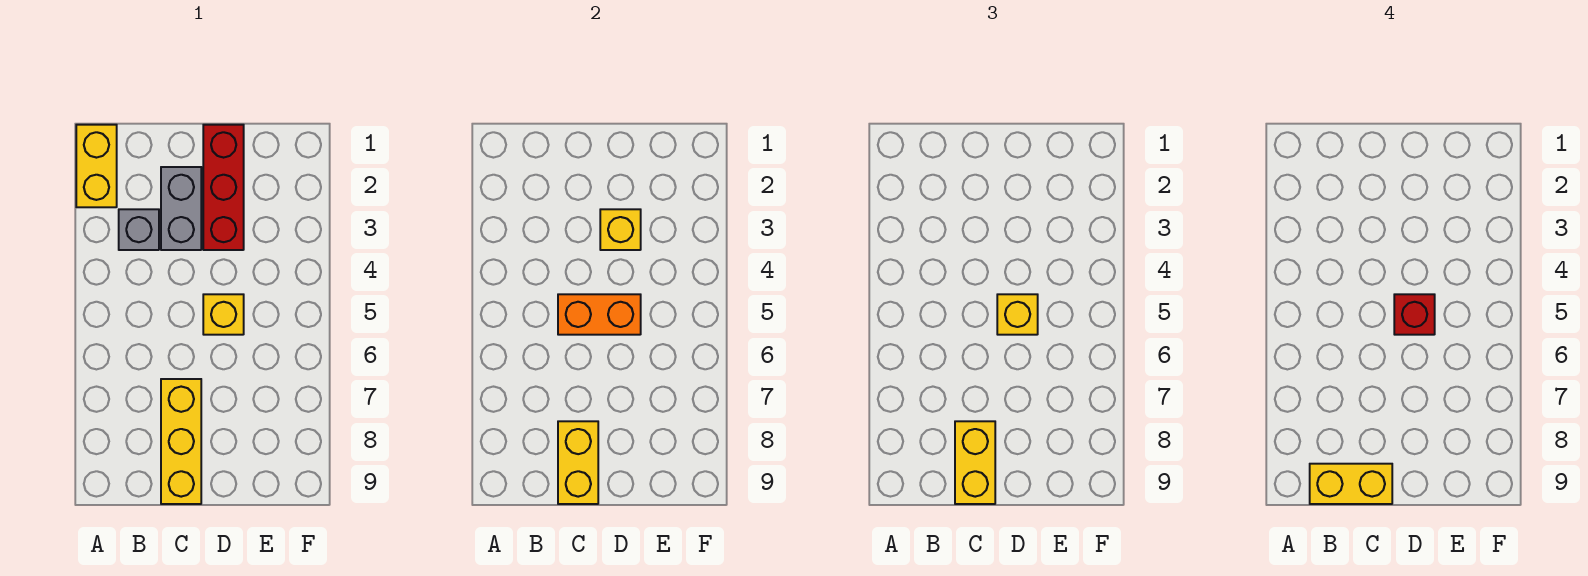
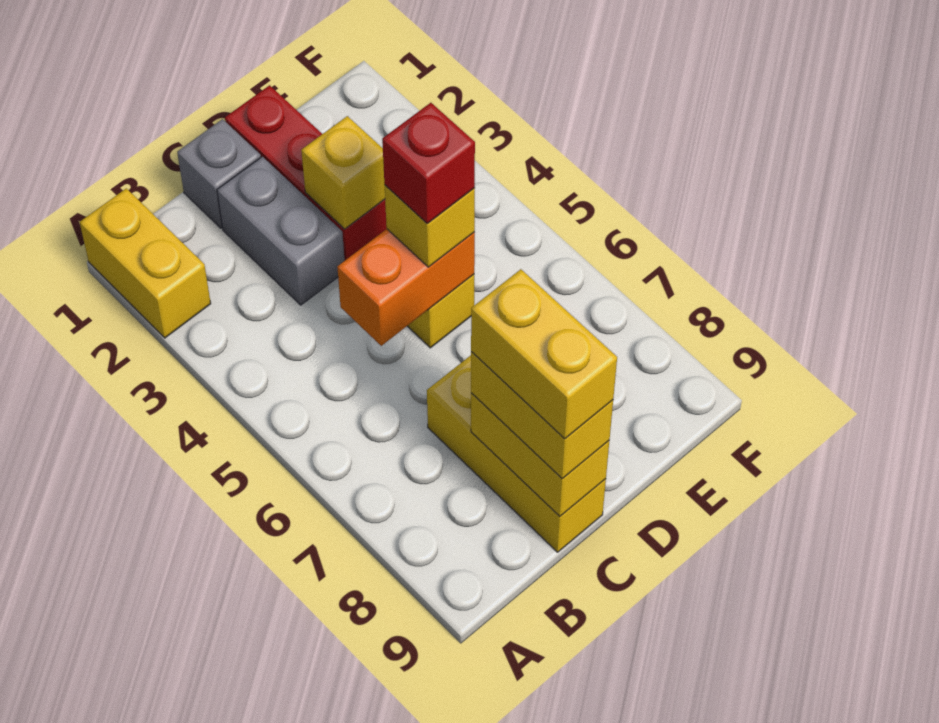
grey 1x1 brick [119,209,159,250] -> grey 1x1 brick moved to [177,119,261,228]
yellow 1x2 brick [1310,464,1392,504] -> yellow 1x2 brick turned to [471,269,617,439]

